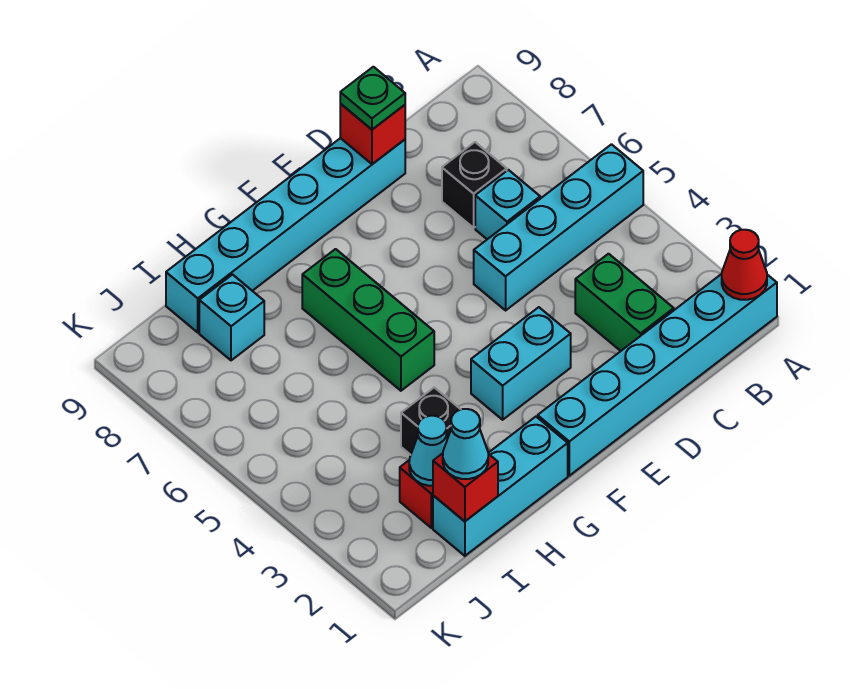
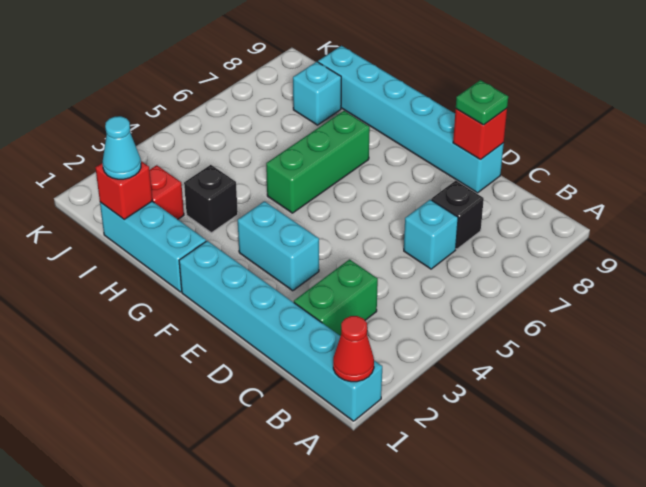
cyan 1x4 brick [474,144,643,310] -> none
cyan 1x1 cone [409,416,448,486] -> none

